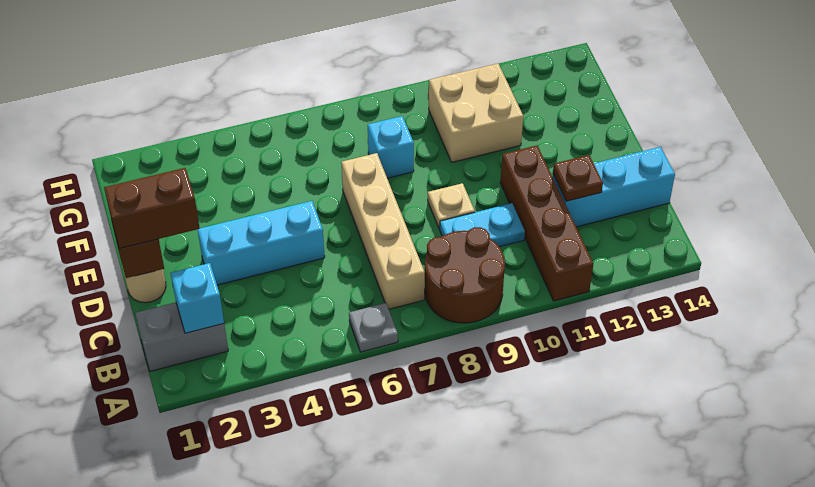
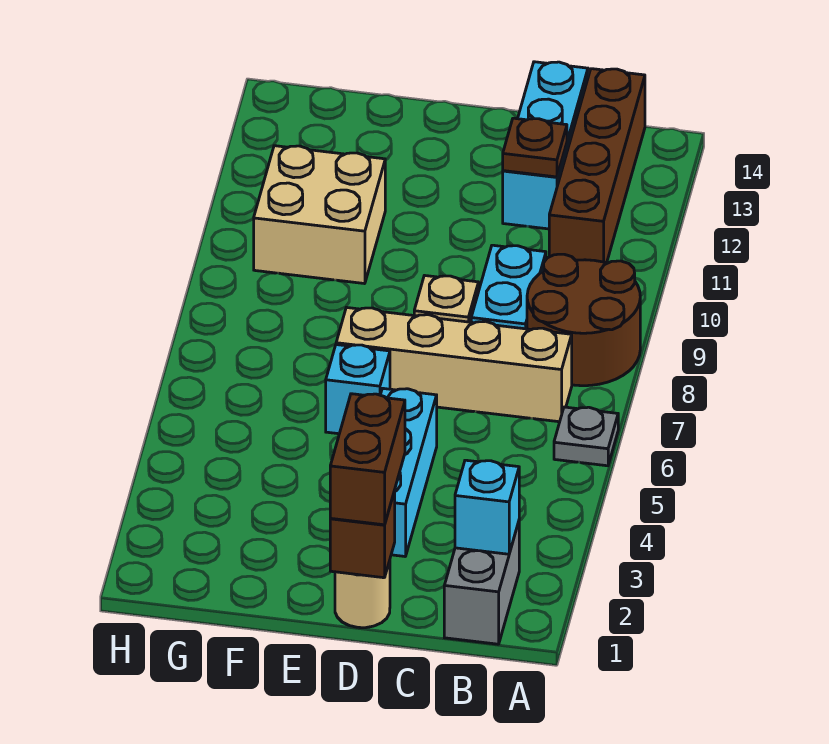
brown 1x4 brick [500,146,593,301] -> brown 1x4 brick turned to [549,69,645,263]
cyan 1x1 brick [368,116,414,178] -> cyan 1x1 brick moved to [326,345,390,434]

